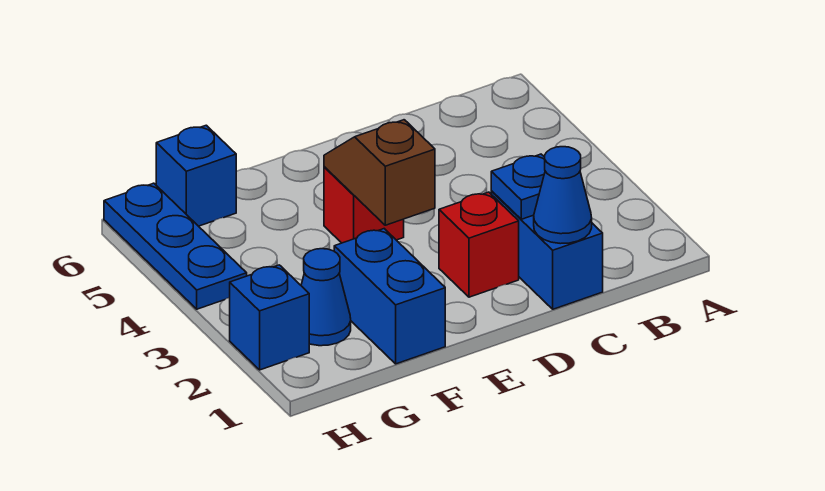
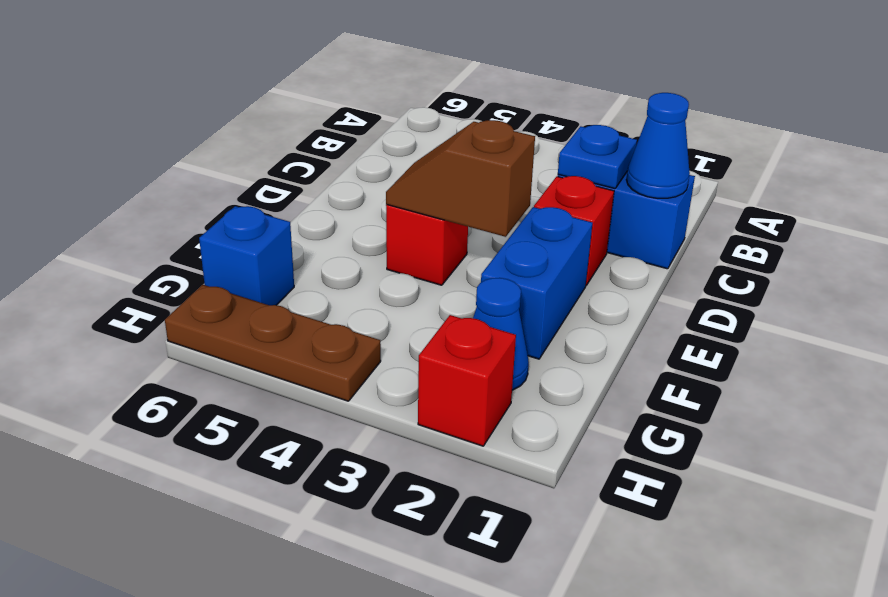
blue 1x2 brick [334,229,445,364] -> blue 1x2 brick turned to [481,207,593,359]
blue 1x1 brick [230,265,309,370] -> red 1x1 brick [418,315,516,446]
blue 1x3 plate [104,183,247,309] -> brown 1x3 plate [165,285,381,401]

